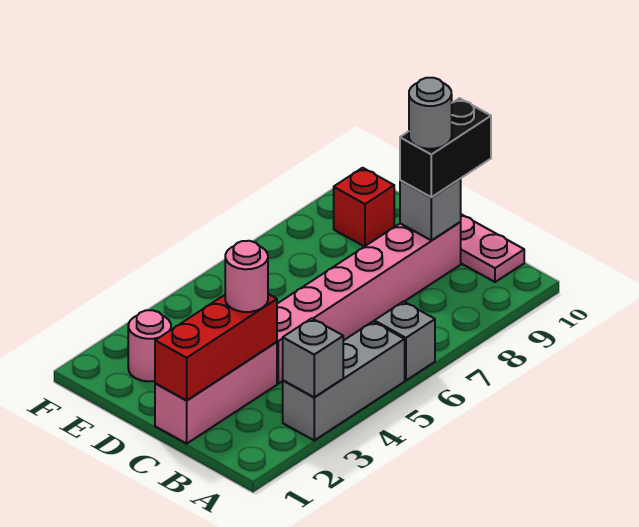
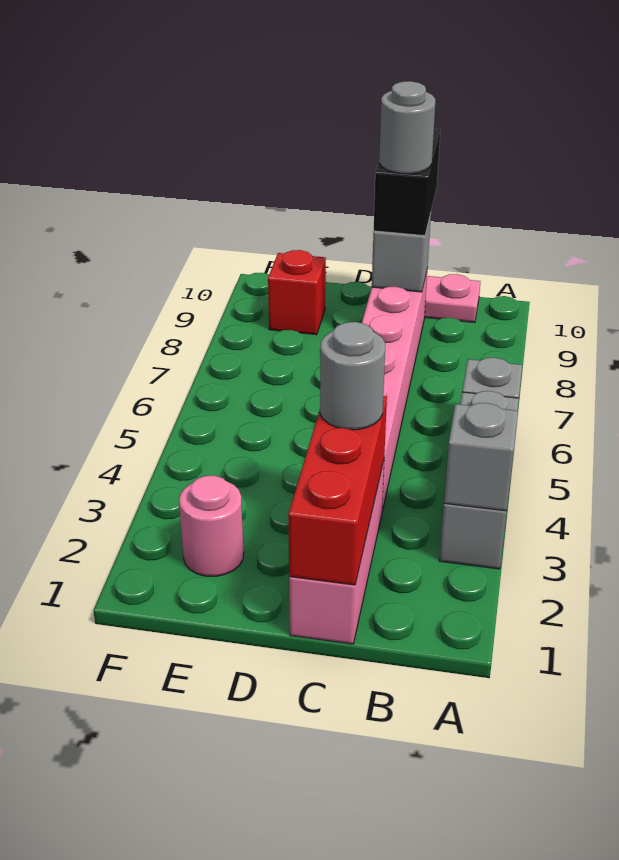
pink 1x1 round brick [225,241,268,312] -> grey 1x1 round brick [320,322,385,430]

